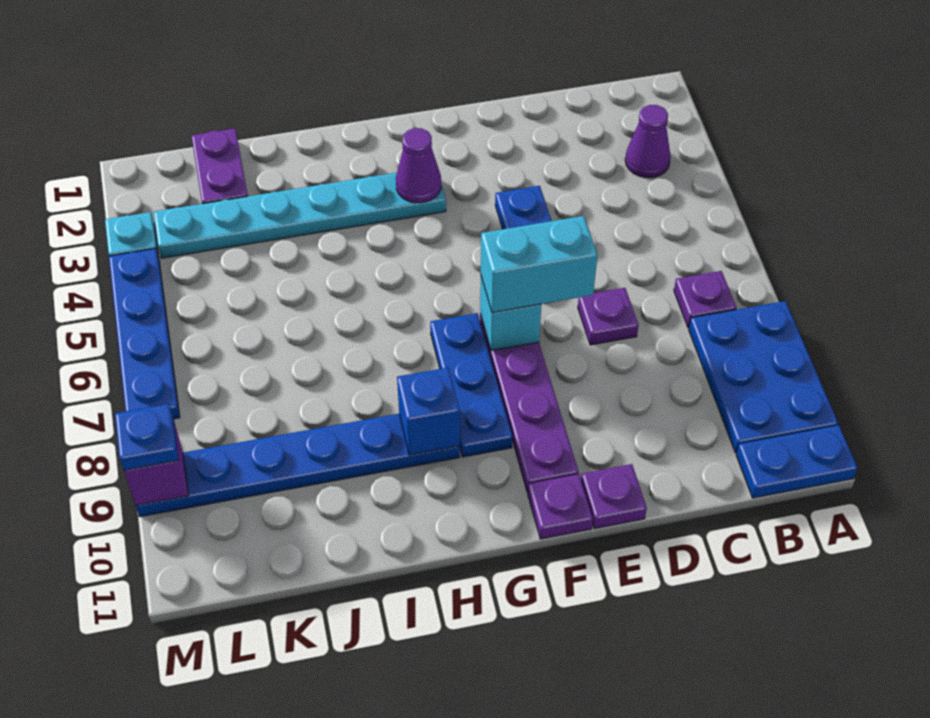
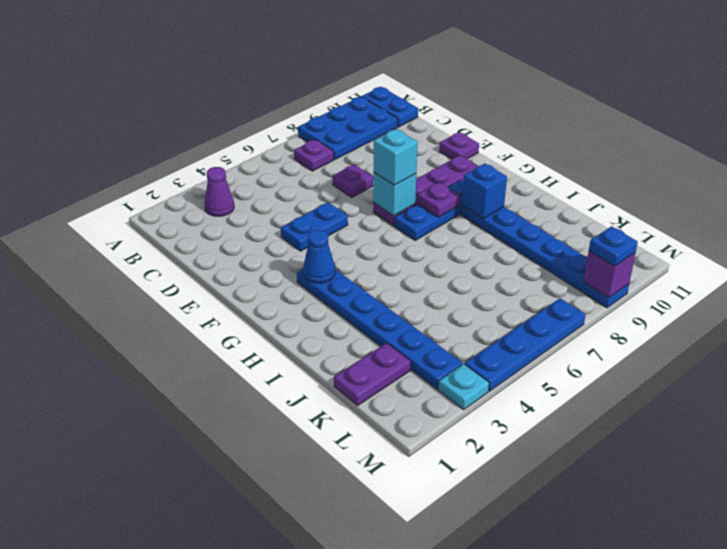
cyan 1x2 brick [481,216,598,312] -> cyan 1x1 brick [374,129,418,185]
purple 1x1 plate [528,474,593,539] -> purple 1x1 plate moved to [417,182,460,217]
cyan 1x6 plate [154,173,446,258] -> blue 1x6 plate [297,269,462,389]
purple 1x1 cone [396,128,441,203] -> blue 1x1 cone [303,230,335,283]

